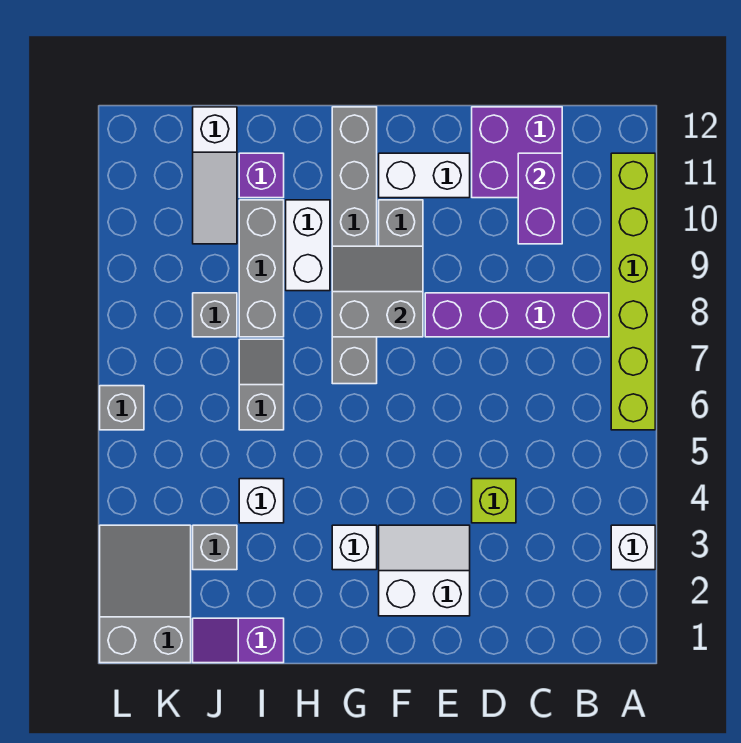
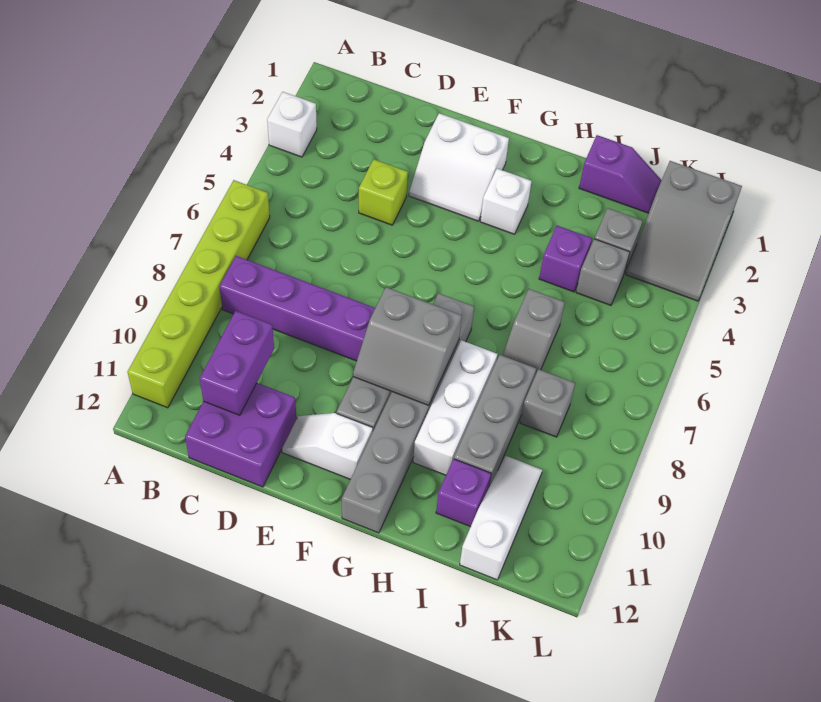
white 1x2 brick [379,153,470,198] -> white 1x2 slope [282,413,373,479]
white 1x2 brick [286,200,330,291] -> white 1x3 brick [413,340,497,475]
white 1x1 brick [239,479,284,523] -> purple 1x1 brick [539,226,592,292]
grey 1x1 brick [100,386,144,430] -> grey 1x1 brick moved to [576,239,630,305]

